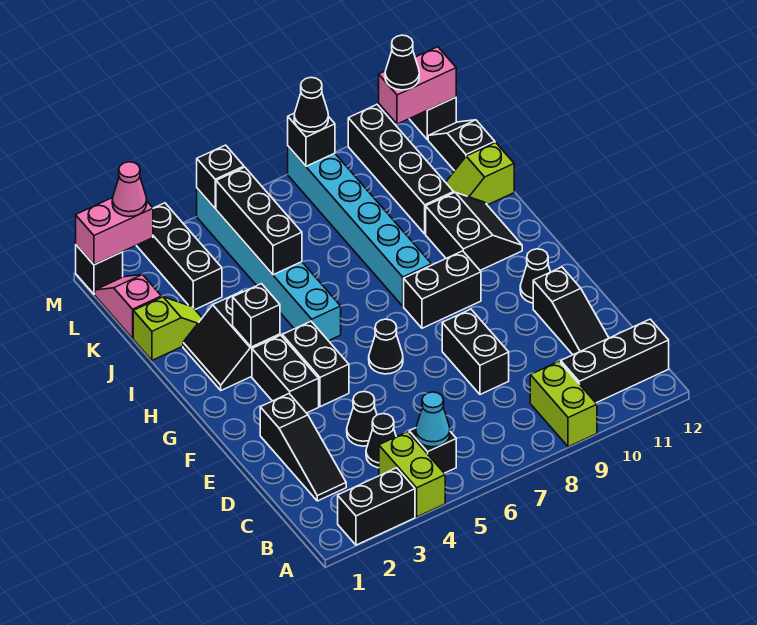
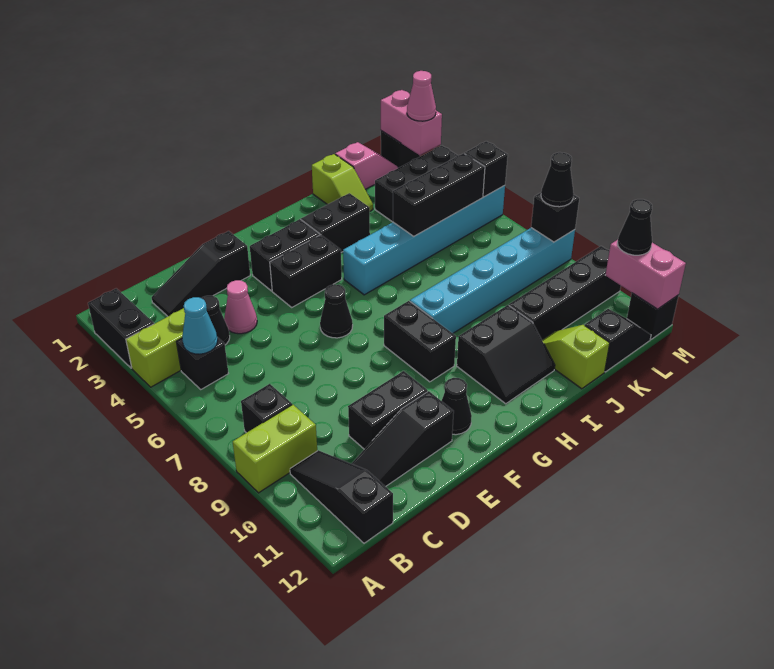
black 1x3 brick [561,319,669,403] -> black 1x3 slope [290,450,393,543]
black 1x1 cone [347,392,377,446] -> pink 1x1 cone [224,280,257,334]
black 1x2 brick [442,309,509,394] -> black 1x2 brick moved to [348,371,428,449]
black 1x1 brick [233,284,280,347] -> black 1x1 brick moved to [241,384,292,433]

